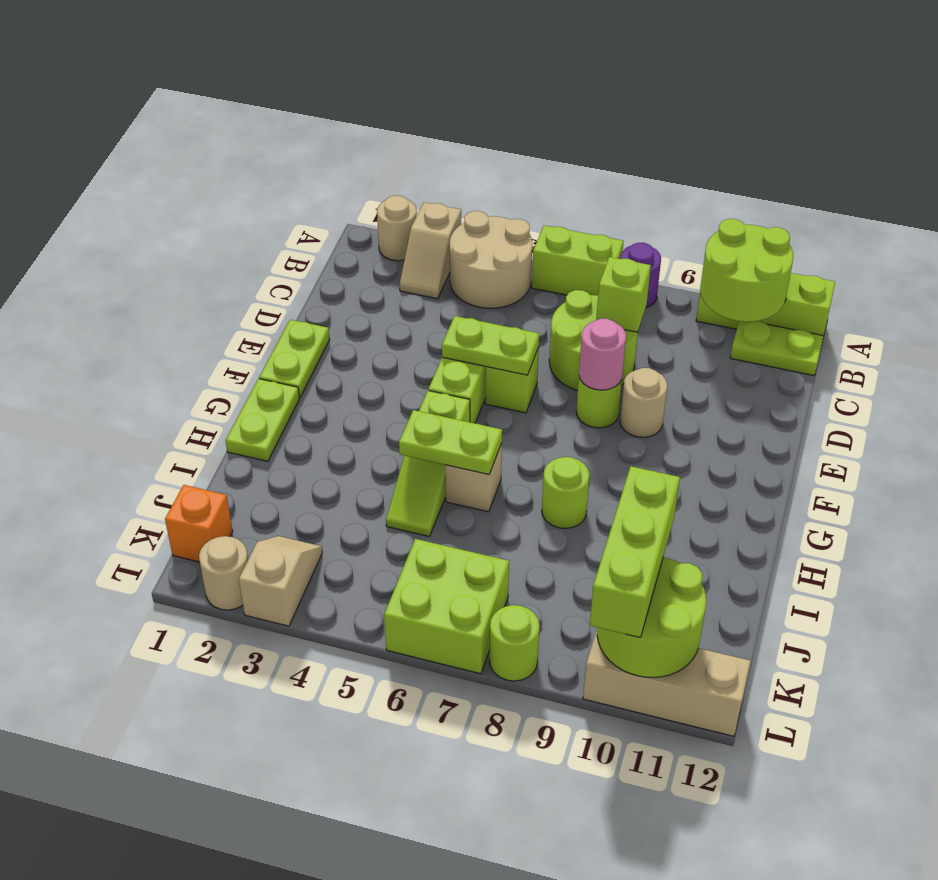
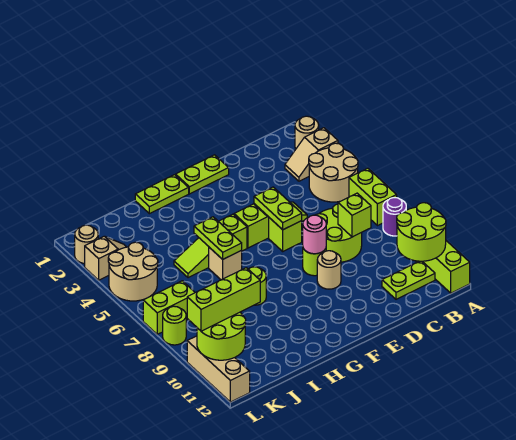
lime 1x2 plate [730,321,823,376] -> lime 1x2 plate turned to [382,261,435,299]
orange 1x1 brick [165,485,233,562] -> none
none -> tan 2x2 round brick [108,242,158,301]
lime 2x2 brick [384,539,509,674] -> lime 1x2 brick [143,281,195,334]

